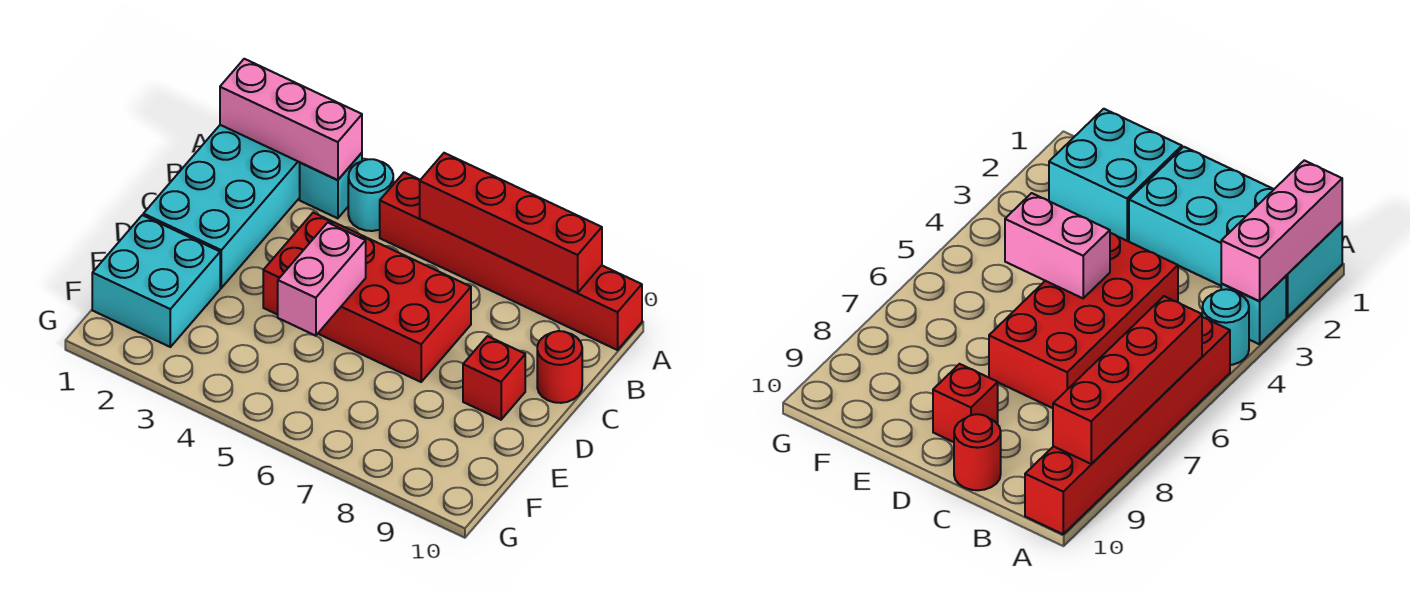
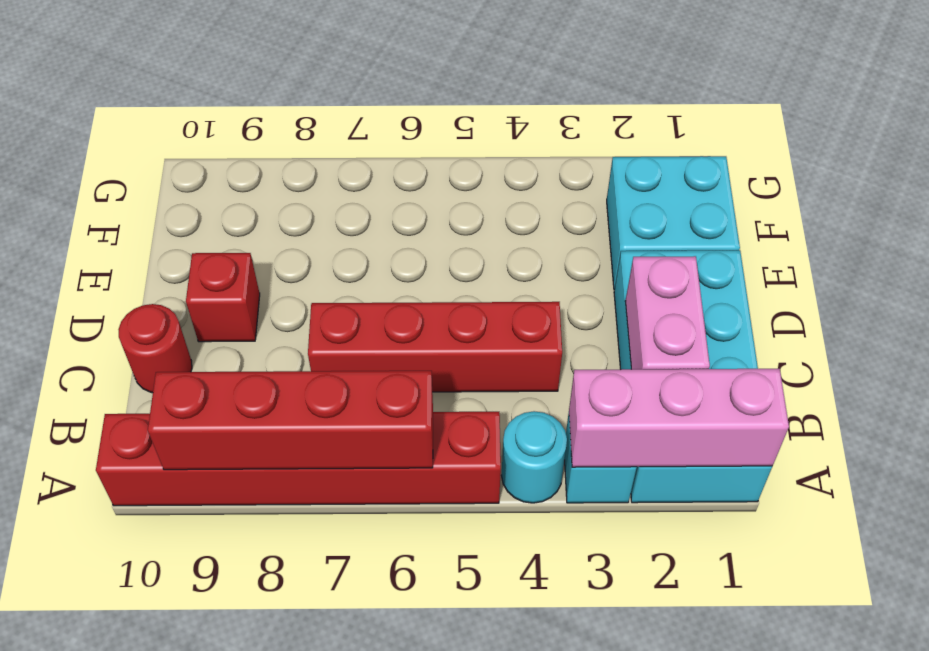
red 2x4 brick [263,213,471,382] -> red 1x4 brick [308,302,562,392]
pink 1x2 brick [278,222,366,336] -> pink 1x2 brick moved to [625,256,710,369]

